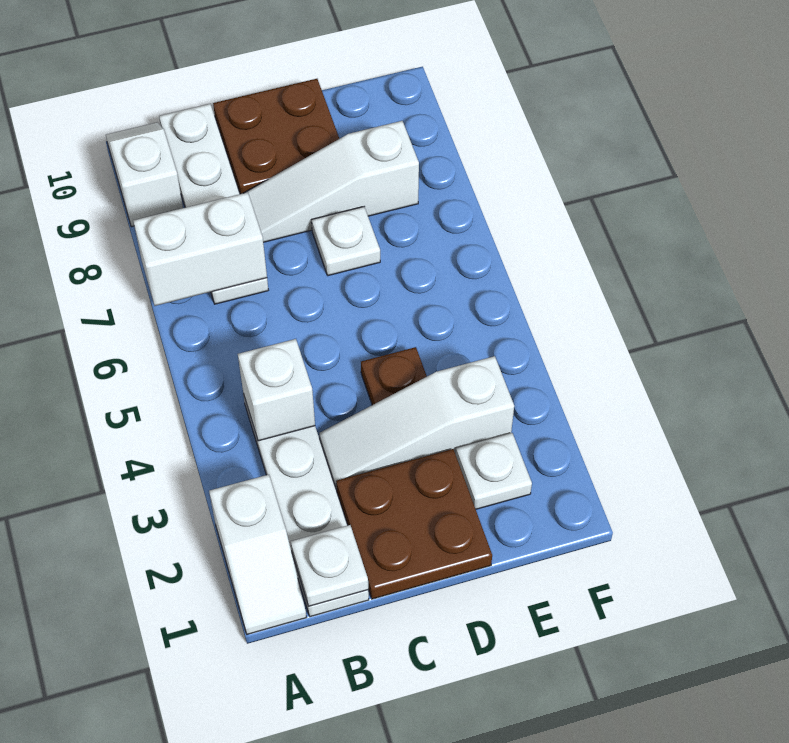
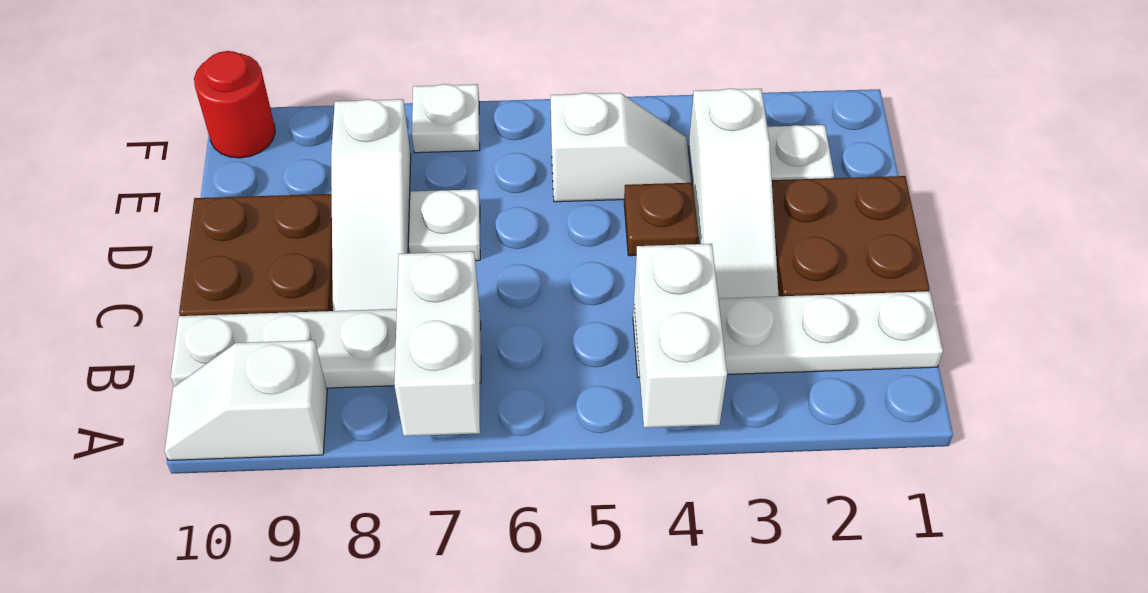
white 1x2 slope [209,475,306,634] -> white 1x2 slope moved to [551,93,691,202]
white 1x1 plate [291,525,368,606] -> white 1x1 plate moved to [412,84,480,153]
white 1x1 brick [238,339,315,441] -> white 1x2 brick [634,244,727,428]
none -> red 1x1 round brick [194,51,275,158]

